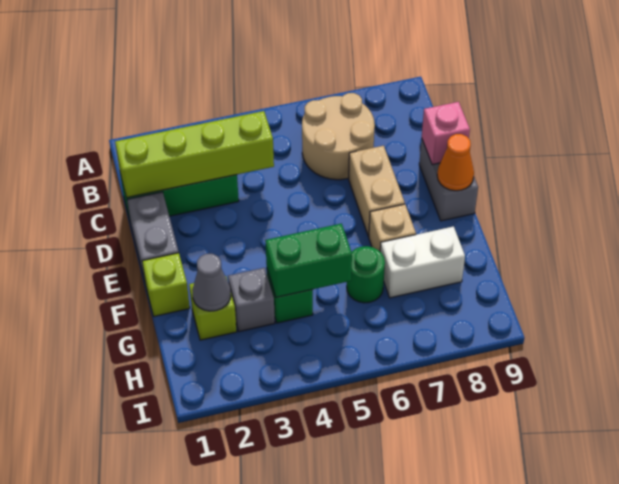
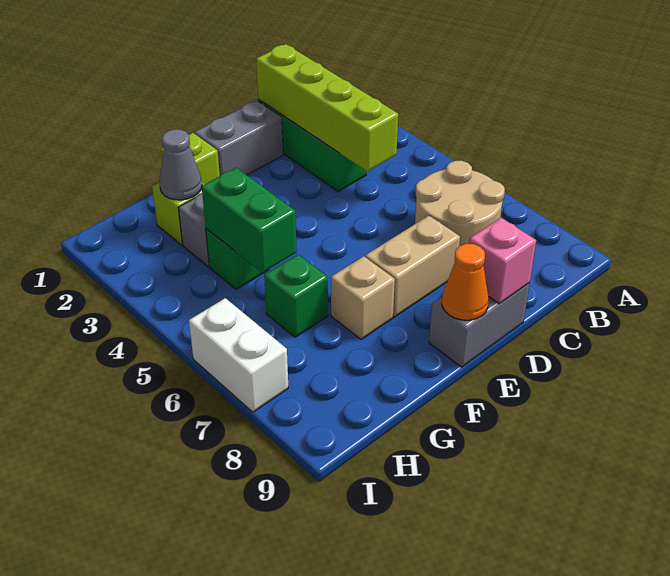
green 1x1 round brick [347,246,385,303] -> green 1x1 brick [264,254,328,337]
white 1x2 brick [380,226,465,298] -> white 1x2 brick moved to [189,298,288,412]

